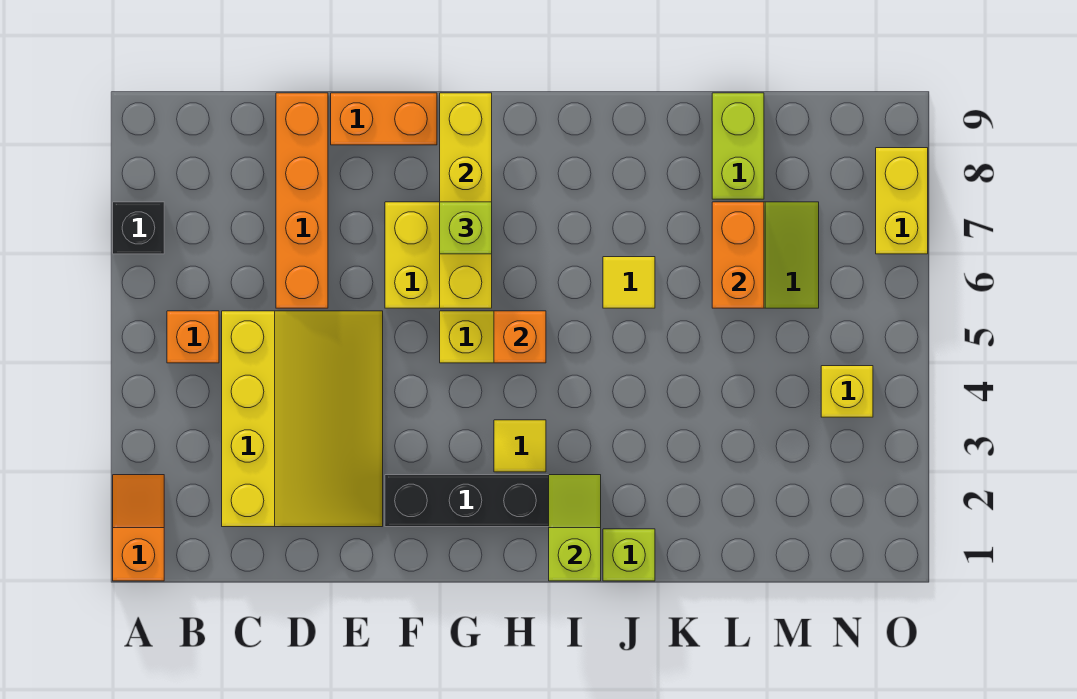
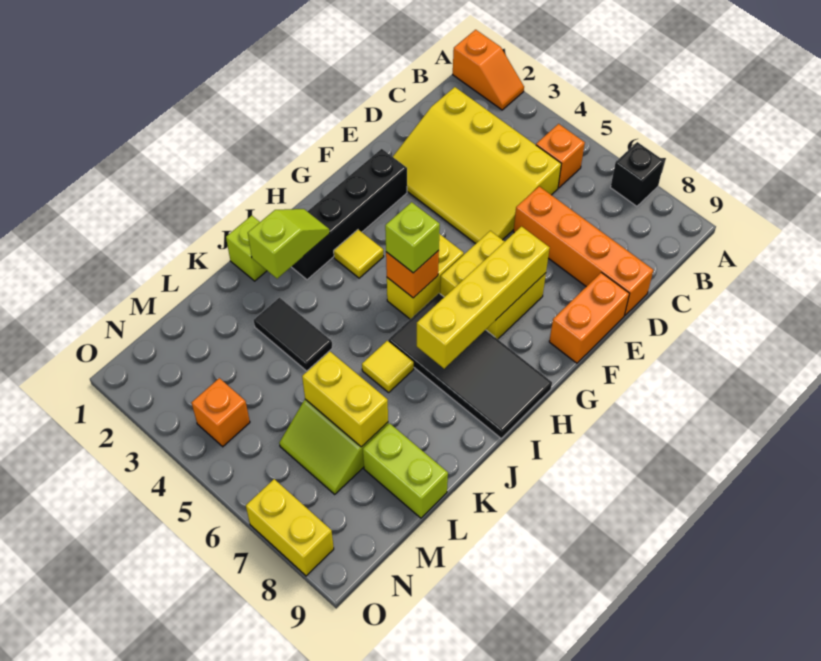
yellow 1x4 brick [440,93,492,308] -> yellow 1x4 brick turned to [417,226,550,369]
lime 1x1 brick [440,202,492,254] -> lime 1x1 brick moved to [385,202,440,273]
none -> black 2x4 tile [388,293,552,438]
lime 1x2 slope [549,475,601,581] -> lime 1x2 slope turned to [248,209,330,279]
none -> black 1x2 tile [254,298,332,371]
orange 1x2 brick [712,202,764,308] -> yellow 1x2 brick [302,351,388,447]
yellow 1x1 brick [821,366,873,417] -> orange 1x1 brick [192,378,250,447]

